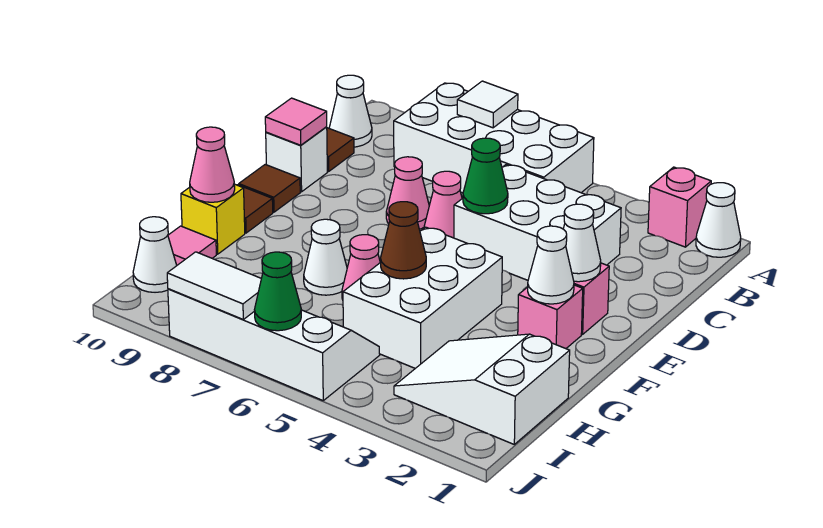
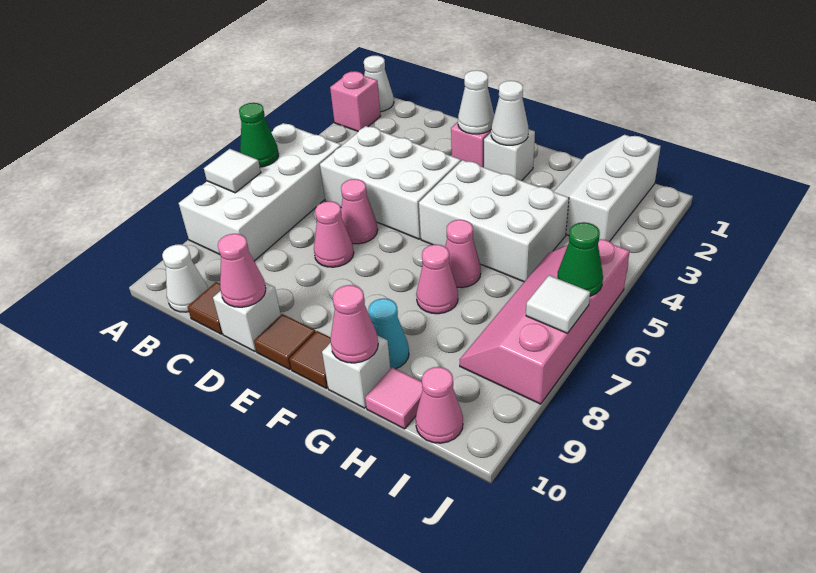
white 2x3 brick [454,165,621,280] -> white 2x3 brick turned to [320,126,461,239]
green 1x1 cone [463,138,508,214] -> green 1x1 cone moved to [239,103,279,167]
pink 1x1 tile [265,98,327,145] -> pink 1x1 cone [218,234,266,307]
pink 1x1 brick [518,285,583,349] -> white 1x1 brick [484,129,535,181]
brown 1x1 cone [380,202,426,279] -> none
white 1x1 cone [304,219,347,295] -> pink 1x1 cone [416,244,458,314]
none -> cyan 1x1 cone [368,298,409,369]
yellow 1x1 brick [181,184,245,254] -> white 1x1 brick [322,336,390,408]
white 2x3 slope [394,334,570,444] -> white 2x3 slope turned to [554,135,661,242]
white 2x4 slope [168,289,380,400] -> pink 2x4 slope [460,239,630,404]
white 1x1 cone [133,217,177,292] -> pink 1x1 cone [416,367,463,443]
white 1x2 tile [167,252,261,319] -> white 1x1 tile [526,275,590,333]

